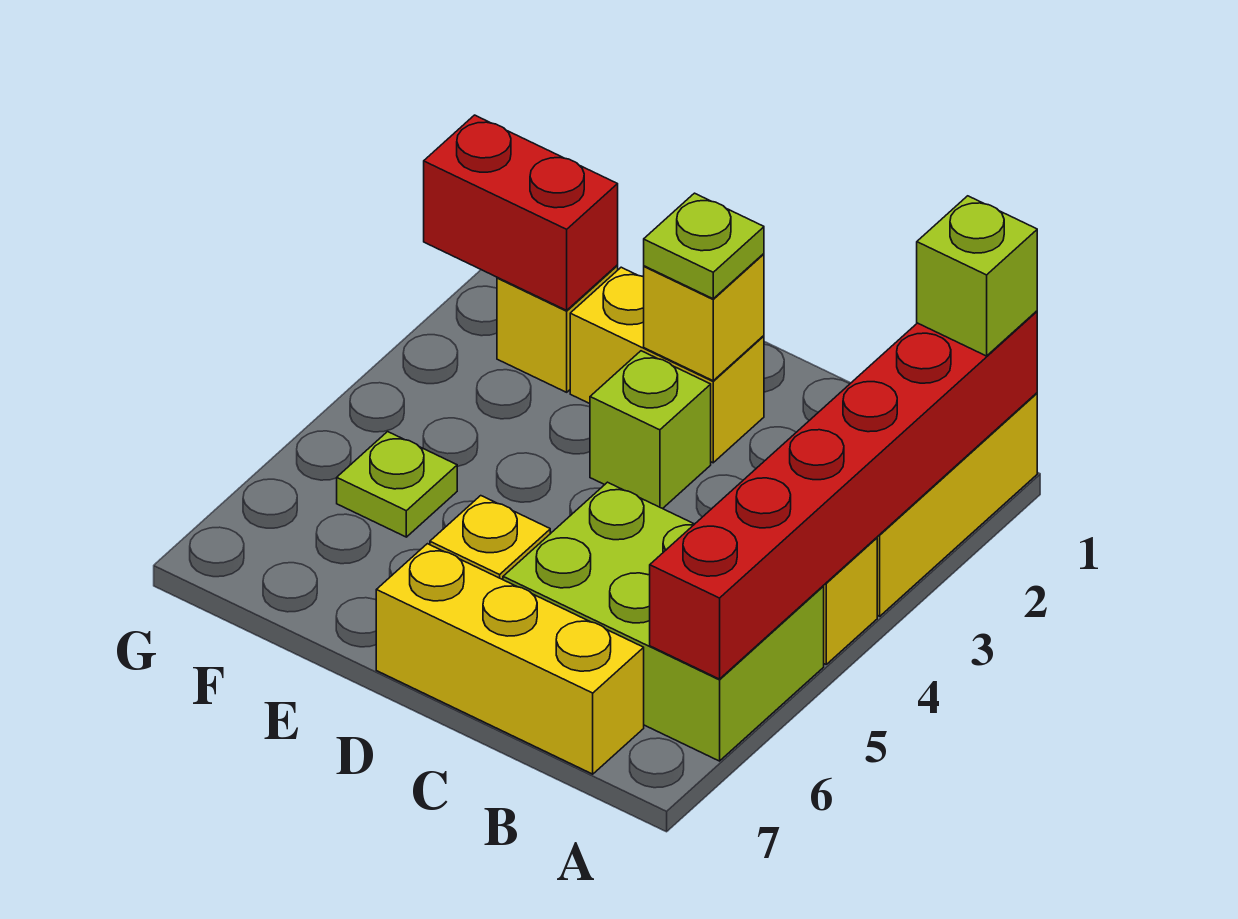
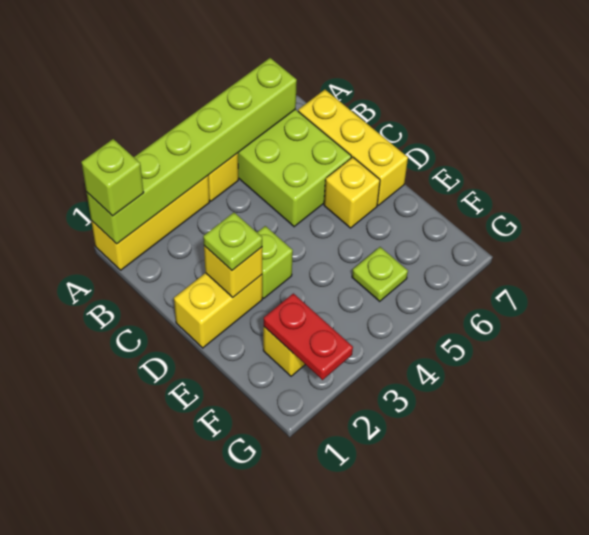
red 1x6 brick [650,311,1037,679] -> lime 1x6 brick [86,58,297,244]
yellow 1x2 brick [570,267,764,463] -> yellow 1x2 brick turned to [174,273,262,348]
red 1x2 brick [424,115,618,310] -> red 1x2 plate [264,293,353,380]

